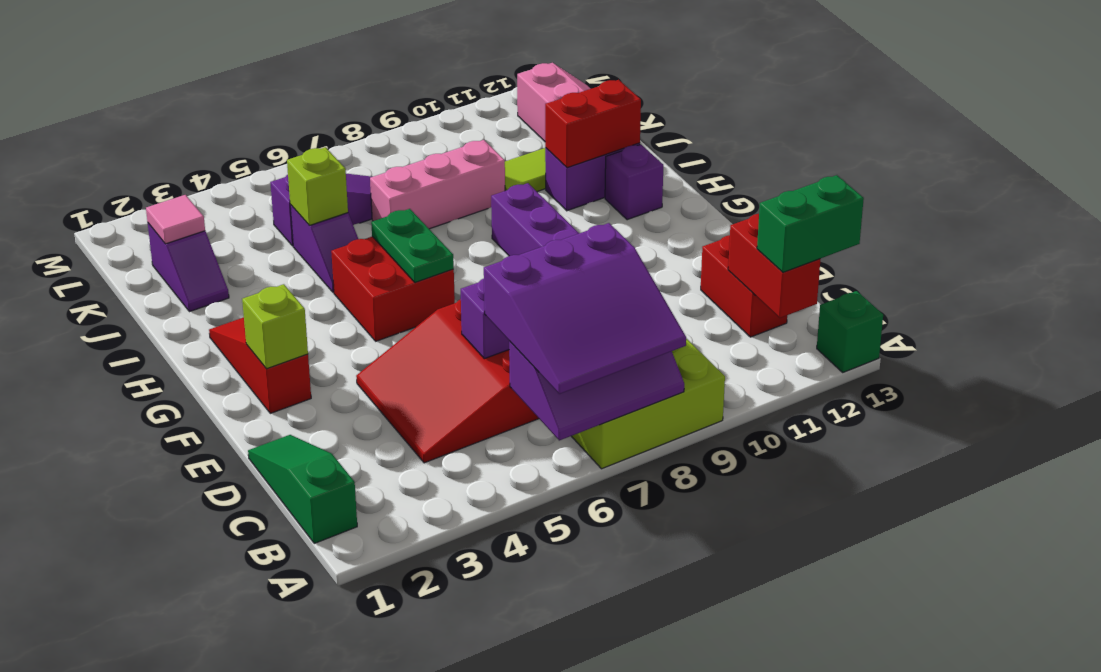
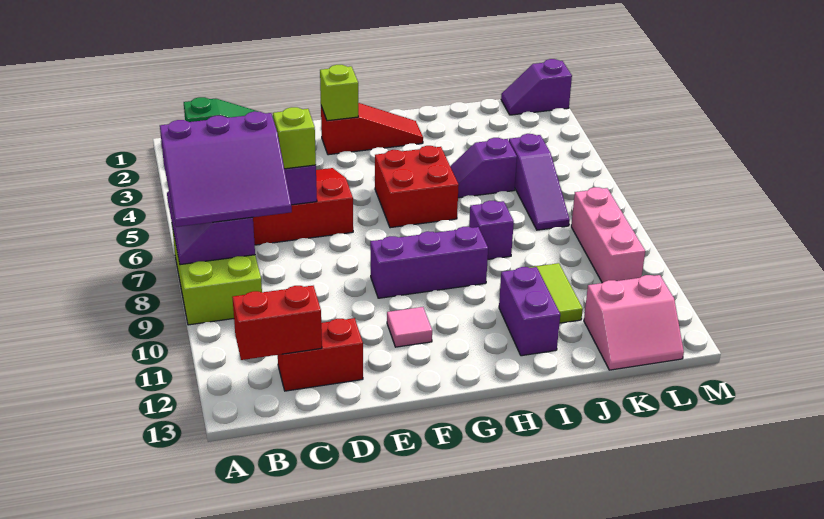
purple 3x3 slope [484,223,686,394] -> purple 3x3 slope turned to [160,111,292,227]
green 1x1 brick [817,291,883,372] -> none
green 1x2 brick [757,175,864,272] -> none
green 1x2 plate [371,209,454,283] -> none
purple 1x1 brick [605,144,663,220] -> purple 1x1 brick moved to [469,201,514,259]
red 1x2 brick [545,80,641,168] -> none
purple 1x2 slope [148,223,229,312] -> purple 1x2 slope moved to [501,59,572,115]
lime 1x1 brick [287,147,348,226] -> lime 1x1 brick moved to [273,107,316,169]
pink 1x3 brick [370,140,505,229] -> pink 1x3 brick moved to [571,187,645,283]
pink 1x1 tile [146,195,205,244] -> pink 1x1 tile moved to [387,307,432,347]

